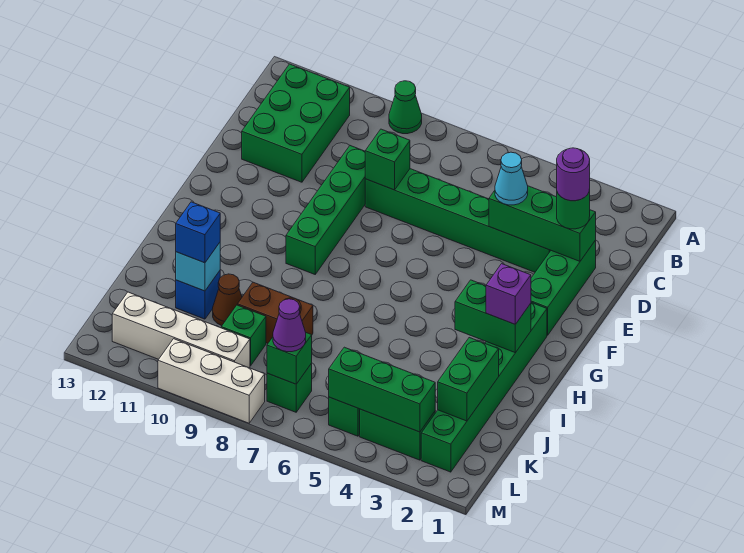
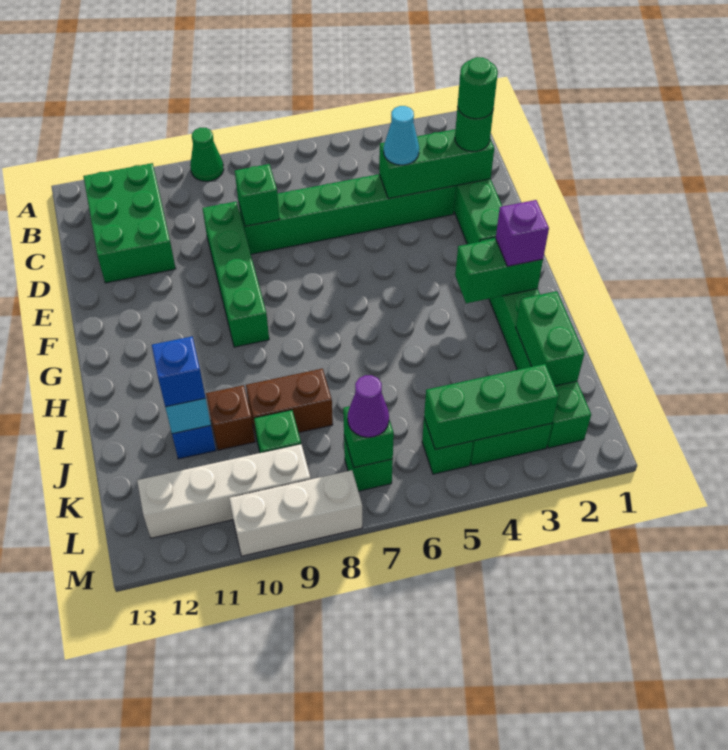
purple 1x1 round brick [557,148,590,201] -> green 1x1 round brick [458,57,498,119]
brown 1x1 cone [213,274,242,326] -> brown 1x1 brick [206,385,255,450]

